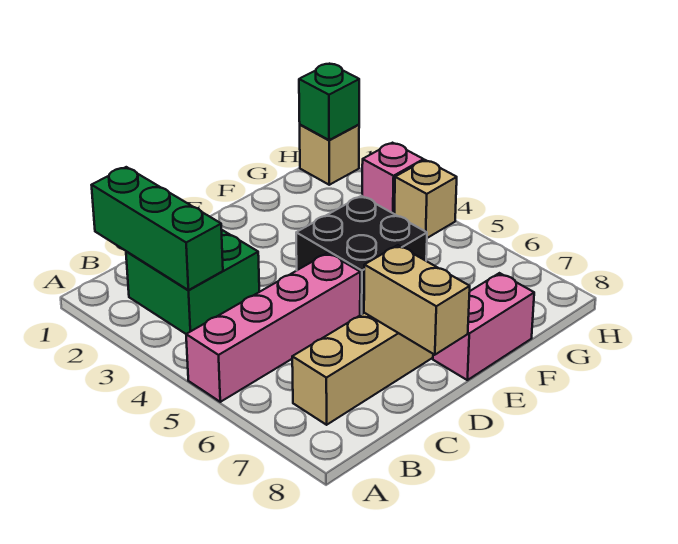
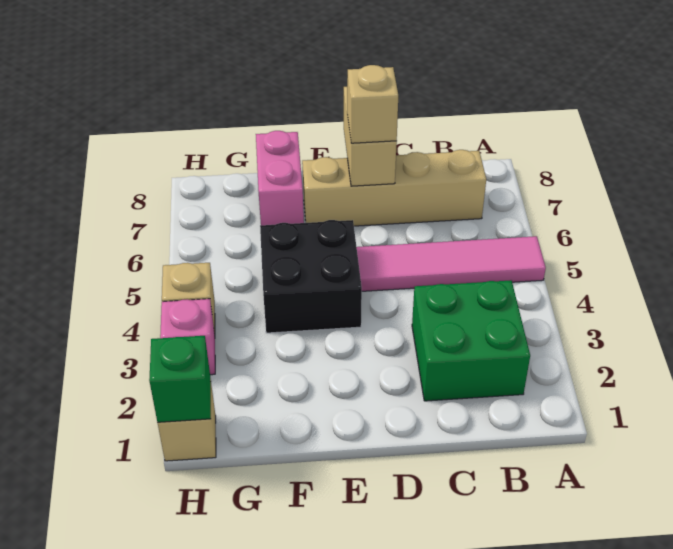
pink 1x4 brick [186,253,360,402] -> pink 1x4 tile [357,236,546,291]
green 1x3 brick [92,167,223,290] -> none
none -> tan 1x1 brick [347,65,398,143]
pink 1x2 brick [433,273,534,380] -> pink 1x2 brick turned to [256,131,304,225]

